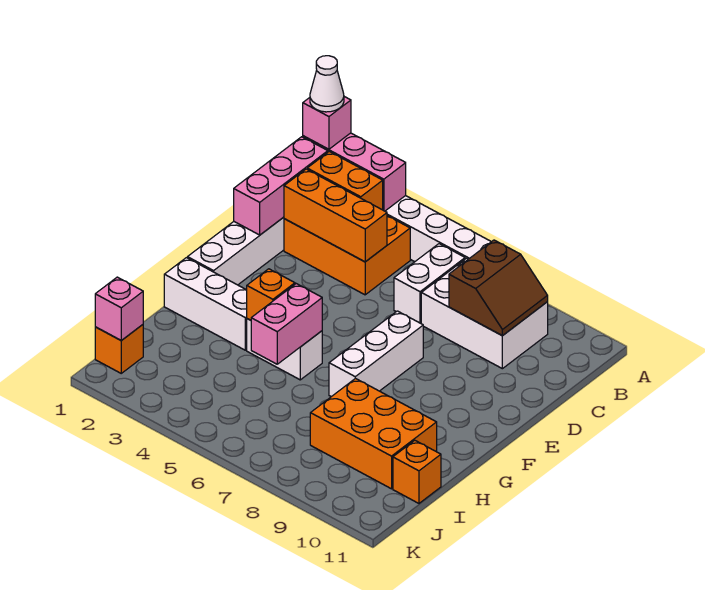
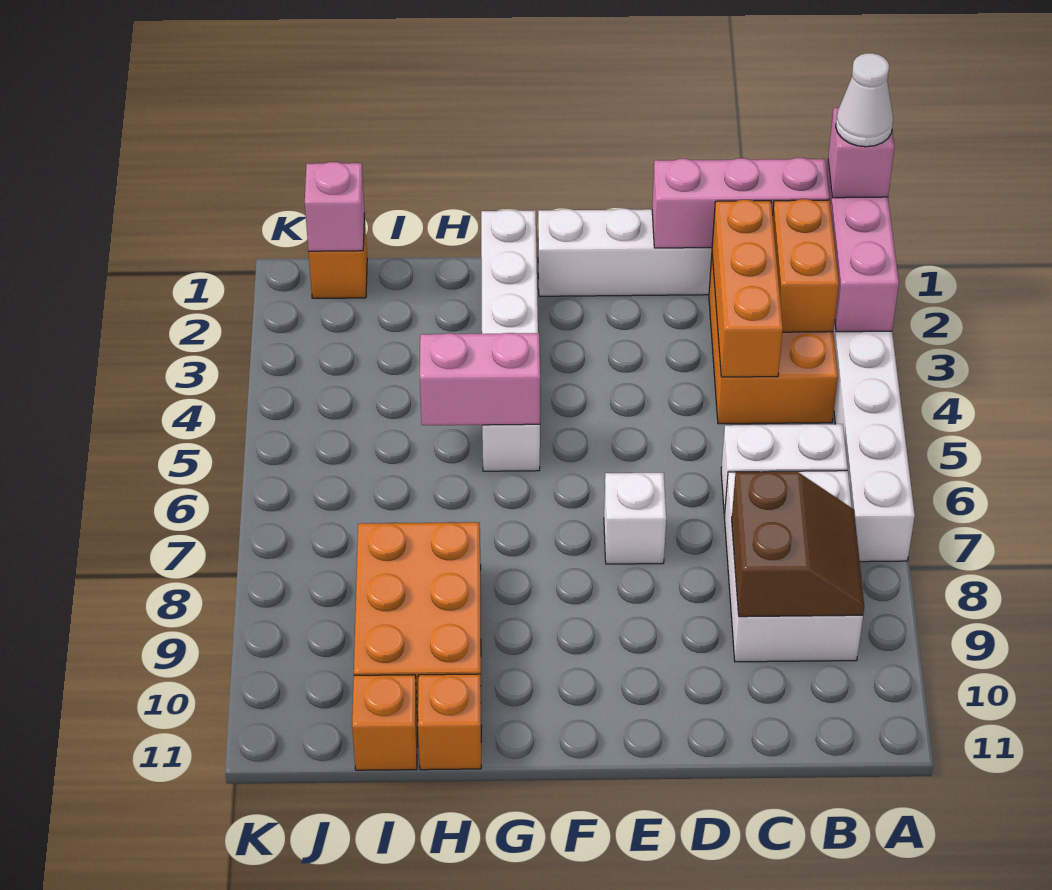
brown 2x2 slope [449,240,548,336] -> brown 2x2 slope turned to [732,472,864,617]
white 1x3 brick [329,311,423,397] -> white 1x1 brick [604,473,666,564]
orange 1x1 brick [247,269,295,320] -> orange 1x1 brick moved to [418,674,481,770]

